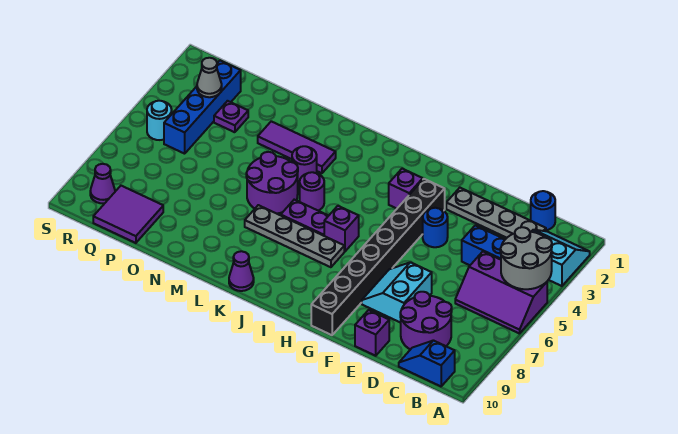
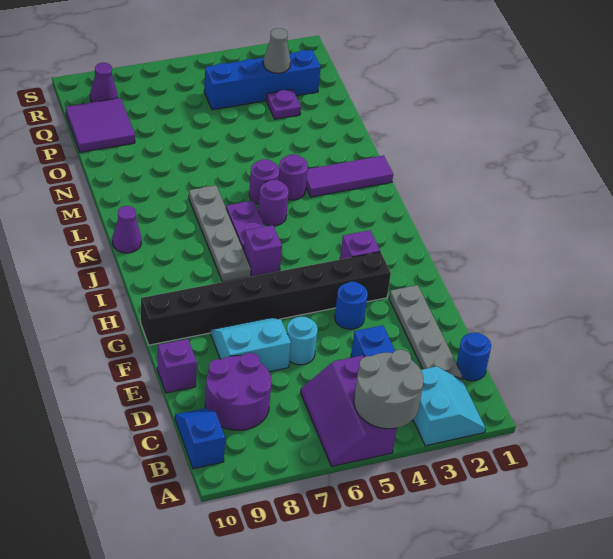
purple 1x3 tile [258,121,336,173] -> purple 1x3 tile turned to [306,155,393,197]
purple 2x2 round brick [246,152,298,214] -> purple 1x1 round brick [249,159,279,204]
cyan 1x1 round brick [147,101,172,140] -> cyan 1x1 round brick moved to [287,317,318,365]

